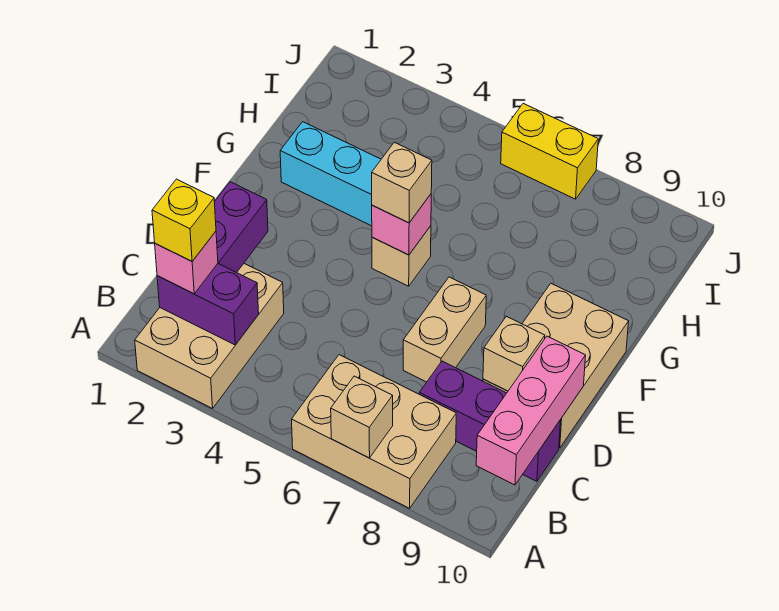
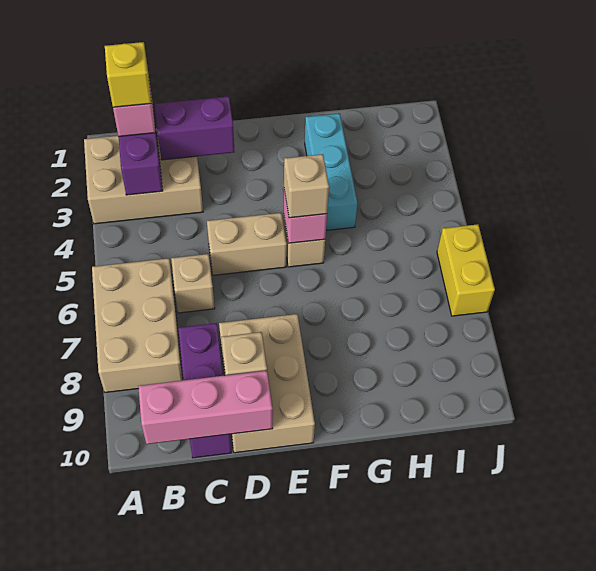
tan 1x1 brick [331,376,393,458] -> tan 1x1 brick moved to [171,254,215,313]
tan 1x2 brick [403,277,486,382] -> tan 1x2 brick moved to [207,213,287,275]
tan 2x3 brick [483,284,629,448] -> tan 2x3 brick turned to [219,314,315,453]

